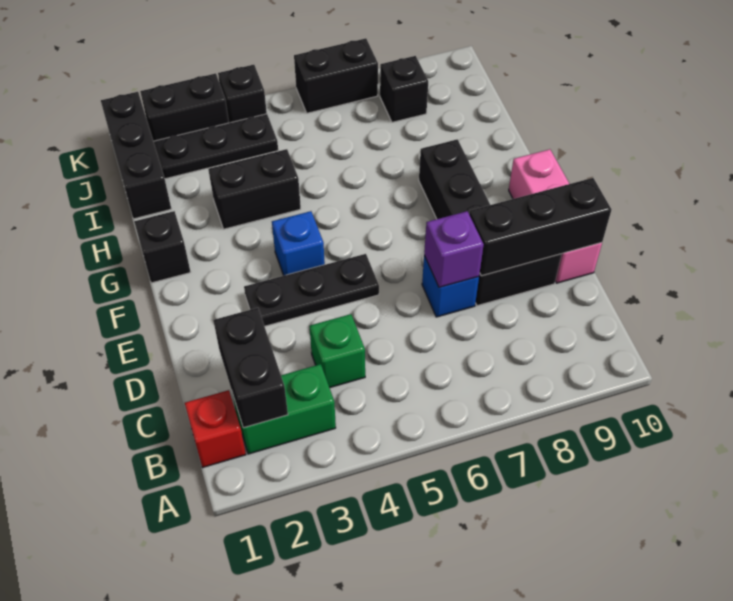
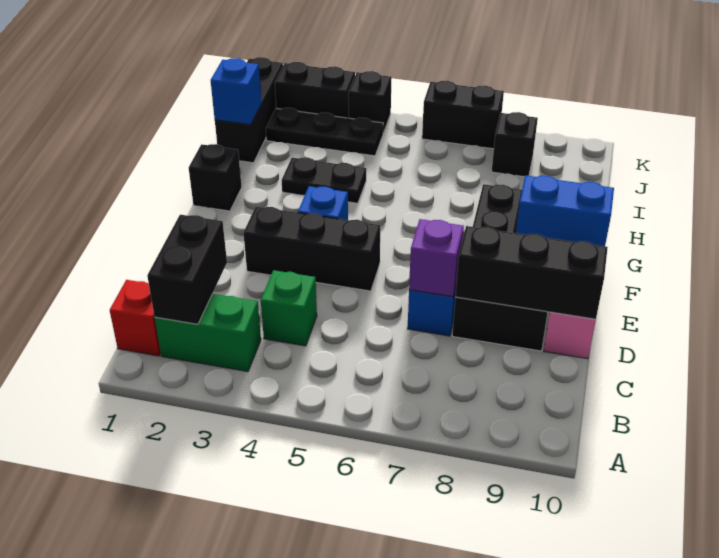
black 1x3 plate [244,254,379,326] -> black 1x3 brick [243,207,380,291]
none -> blue 1x2 brick [516,175,614,246]
black 1x2 brick [208,149,301,229] -> black 1x2 plate [282,157,366,203]
none -> blue 1x1 brick [211,58,262,125]

